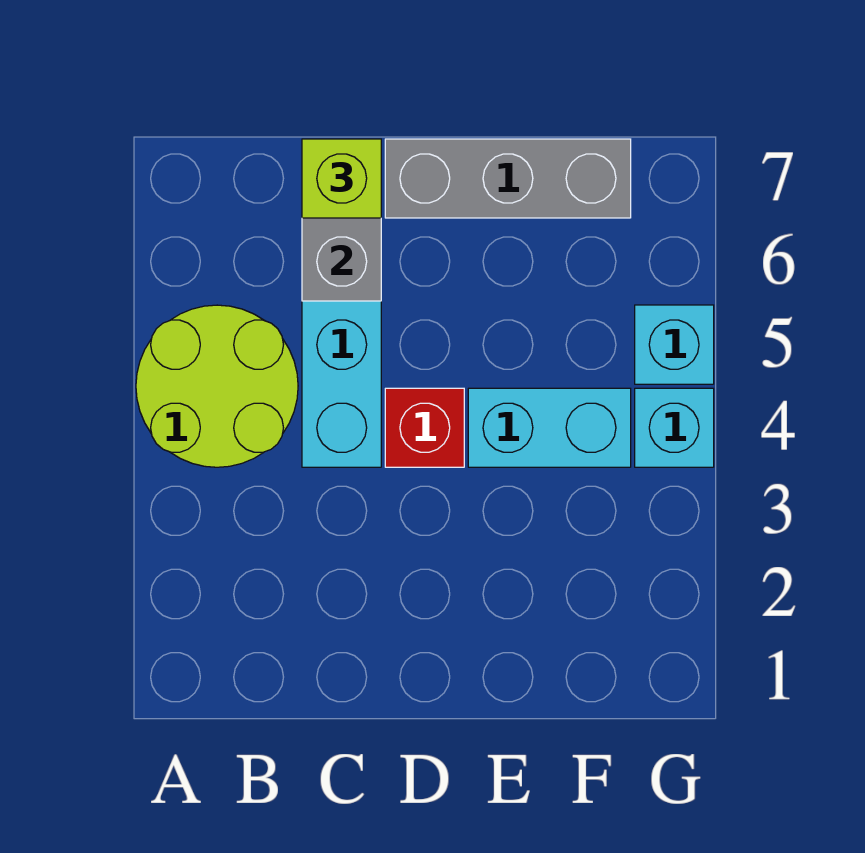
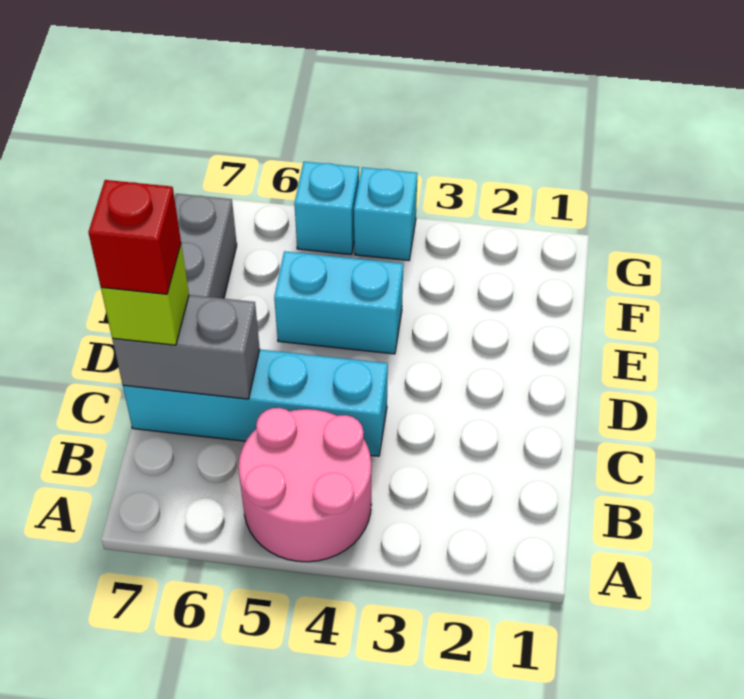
lime 2x2 round brick [136,305,298,467] -> pink 2x2 round brick [239,408,371,562]
red 1x1 brick [385,388,464,467] -> red 1x1 brick moved to [88,180,181,294]
cyan 1x2 brick [468,388,631,467] -> cyan 1x2 brick turned to [274,251,403,354]

